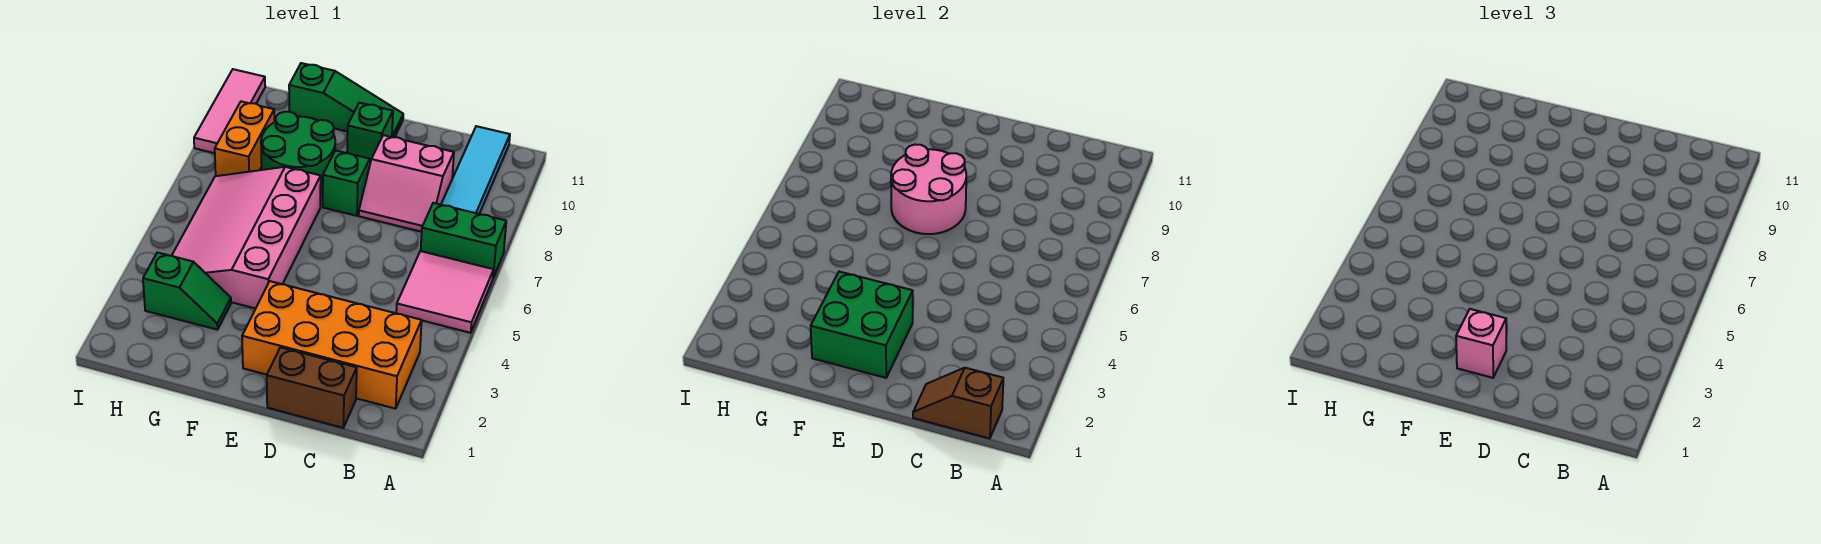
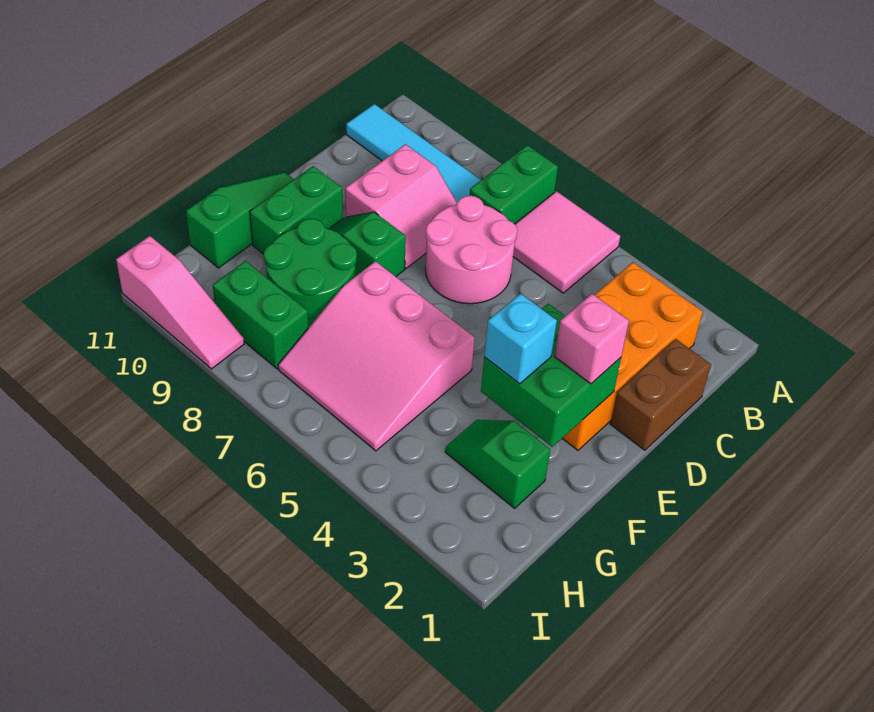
brown 1x2 slope [913,368,1003,439] -> none
pink 2x2 round brick [891,145,966,234] -> pink 2x2 round brick moved to [425,196,517,304]
green 1x1 brick [347,103,393,159] -> green 1x2 brick [250,166,343,254]
none -> cyan 1x1 brick [484,294,557,384]
pink 3x4 slope [172,167,321,308] -> pink 3x3 slope [278,261,475,451]
green 1x2 slope [143,252,231,330] -> green 1x2 slope turned to [445,420,550,508]
orange 1x2 brick [215,101,274,176] -> green 1x2 brick [213,261,308,369]
pink 1x3 tile [194,69,265,153] -> pink 1x3 slope [116,236,244,369]

